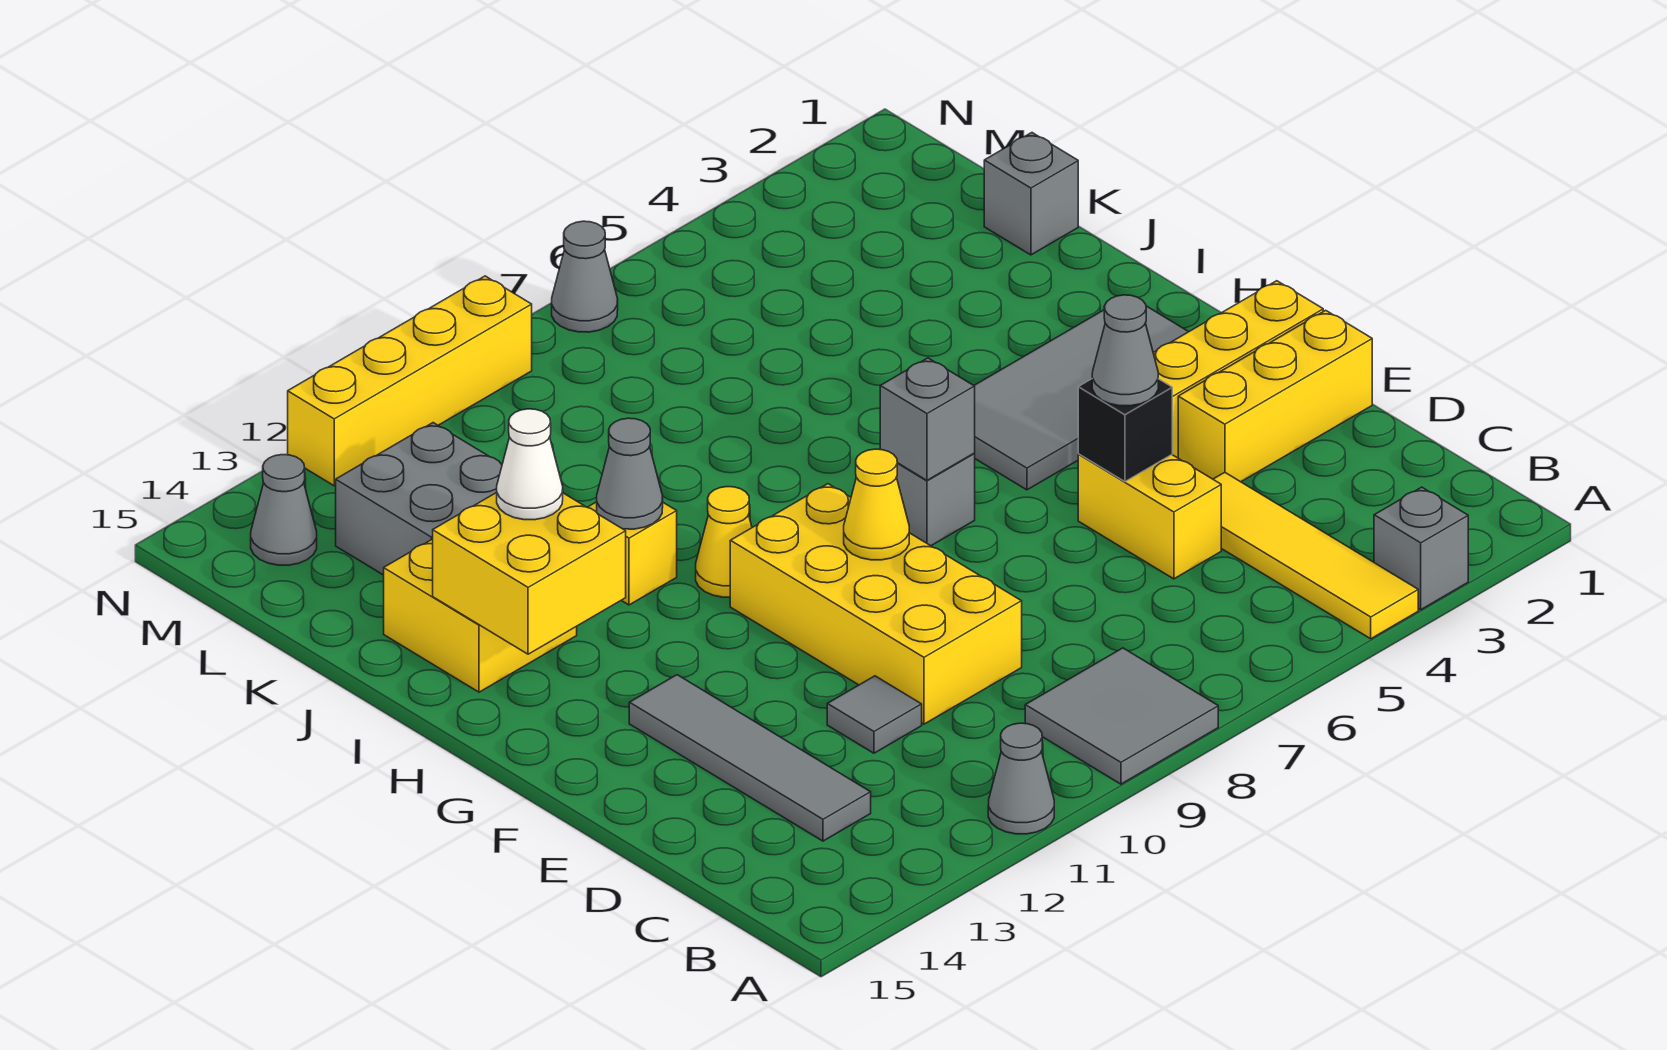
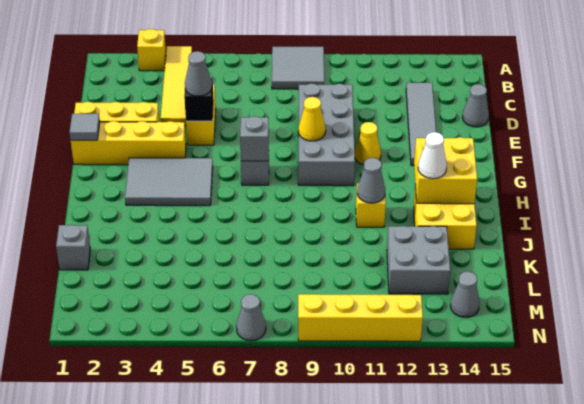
grey 1x1 brick [1374,487,1468,610] -> yellow 1x1 brick [137,29,166,71]
grey 1x1 cone [988,723,1054,834] -> grey 1x1 cone moved to [462,84,489,127]
yellow 2x4 brick [730,484,1022,724] -> grey 2x4 brick [298,84,355,186]
grey 1x1 tile [827,676,922,753] -> grey 1x1 tile moved to [69,114,100,140]
grey 2x4 tile [974,306,1188,490] -> grey 2x3 tile [125,158,213,206]
yellow 1x1 cone [696,487,752,597] -> yellow 1x1 cone moved to [355,122,381,165]

